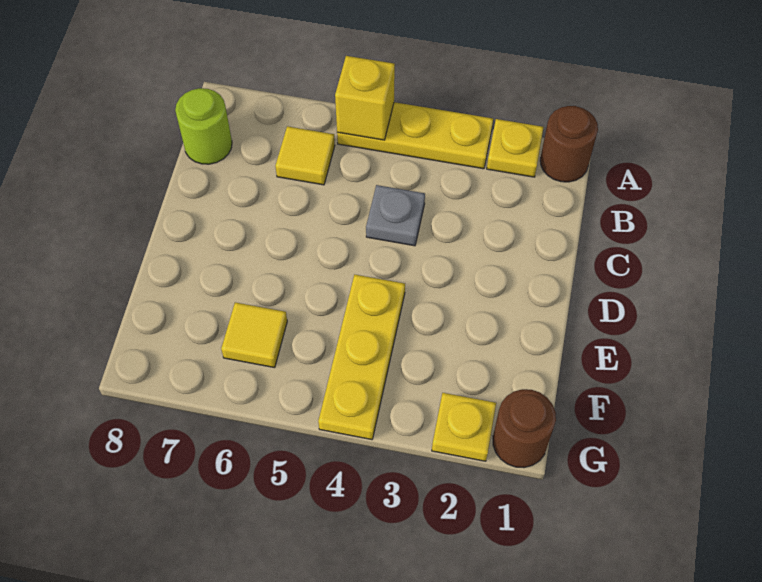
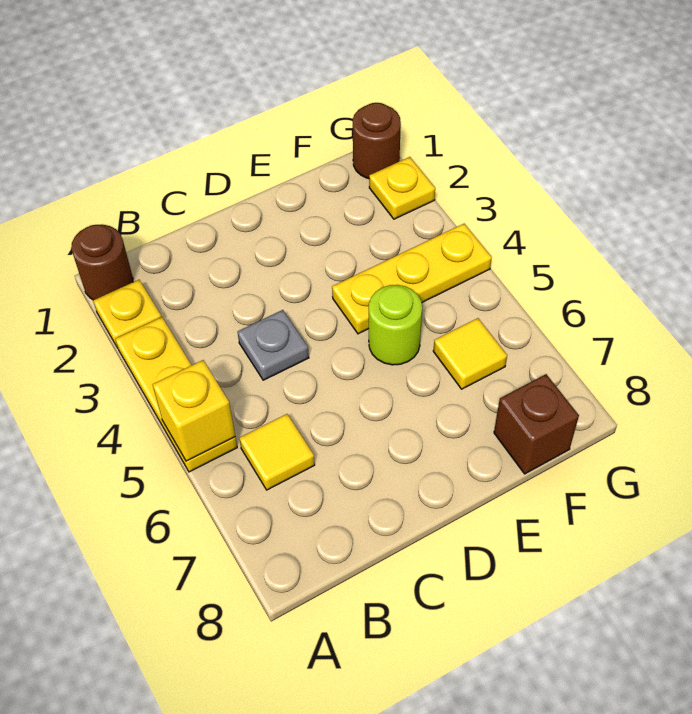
lime 1x1 round brick [175,88,232,164] -> lime 1x1 round brick moved to [369,285,422,365]
none -> brown 1x1 brick [494,374,579,474]

